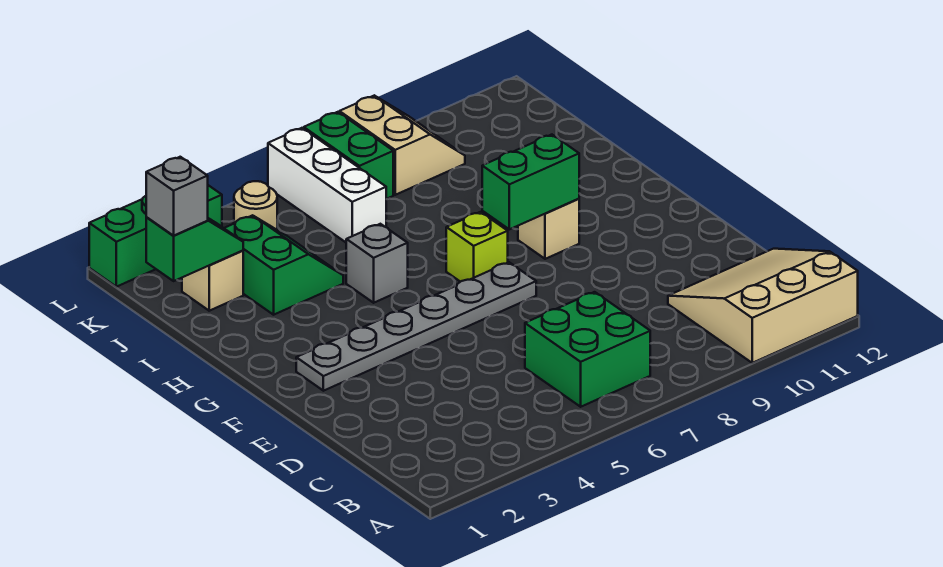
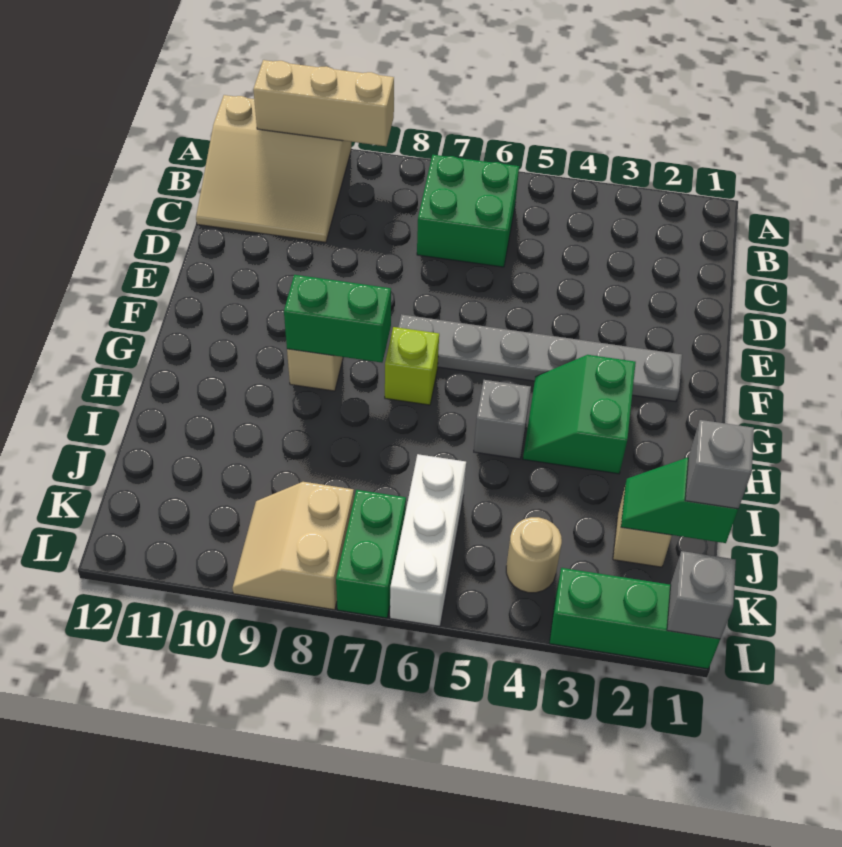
none -> tan 1x3 brick [253,60,394,146]
green 2x2 slope [224,215,343,315] -> green 2x2 slope moved to [523,355,636,474]
none -> grey 1x1 brick [667,551,736,639]

